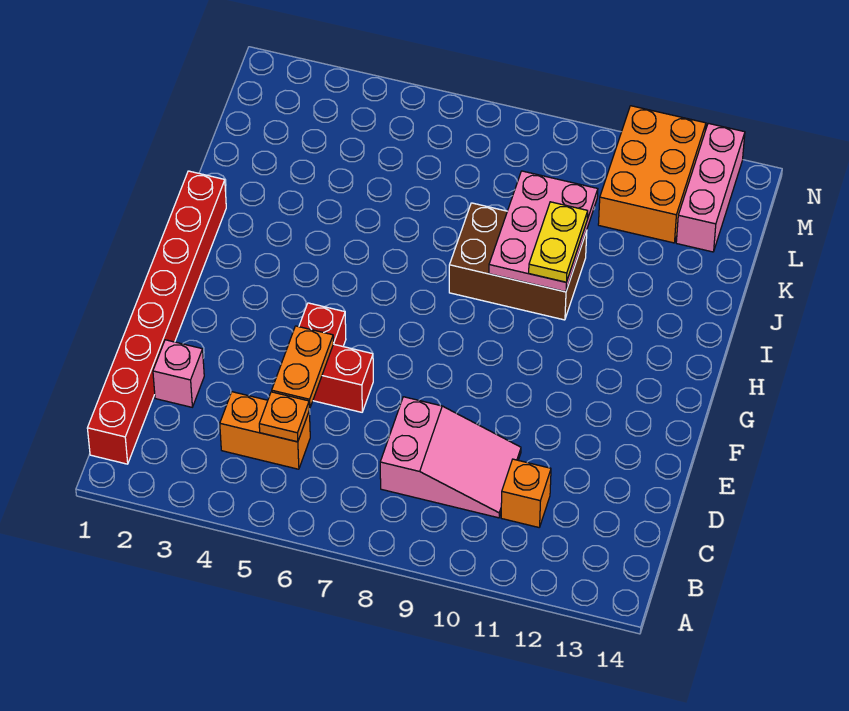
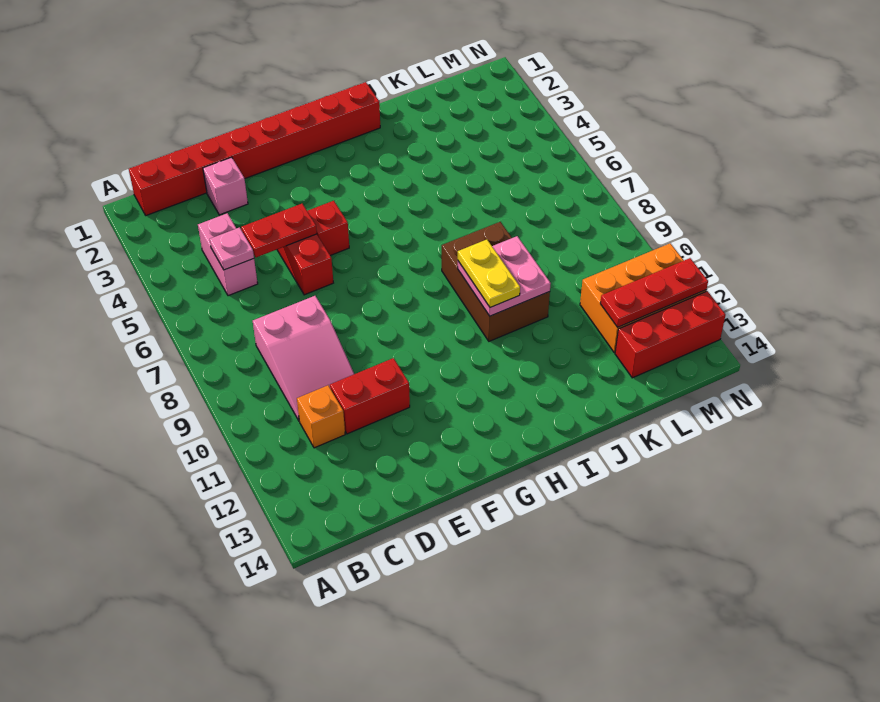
orange 1x2 brick [220,392,310,469] -> pink 1x2 brick [198,213,258,296]
orange 1x1 plate [259,392,310,442] -> pink 1x1 plate [210,227,254,270]
orange 1x2 plate [272,326,333,408] -> red 1x2 plate [241,204,317,257]
none -> red 1x2 brick [330,358,410,434]
pink 2x3 plate [489,171,598,292] -> pink 2x2 plate [458,236,551,316]
yellow 1x2 plate [529,202,588,282] -> yellow 1x2 plate turned to [458,240,520,308]
none -> red 1x3 plate [600,258,708,327]
pink 1x3 brick [676,123,745,252] -> red 1x3 brick [615,291,725,378]

